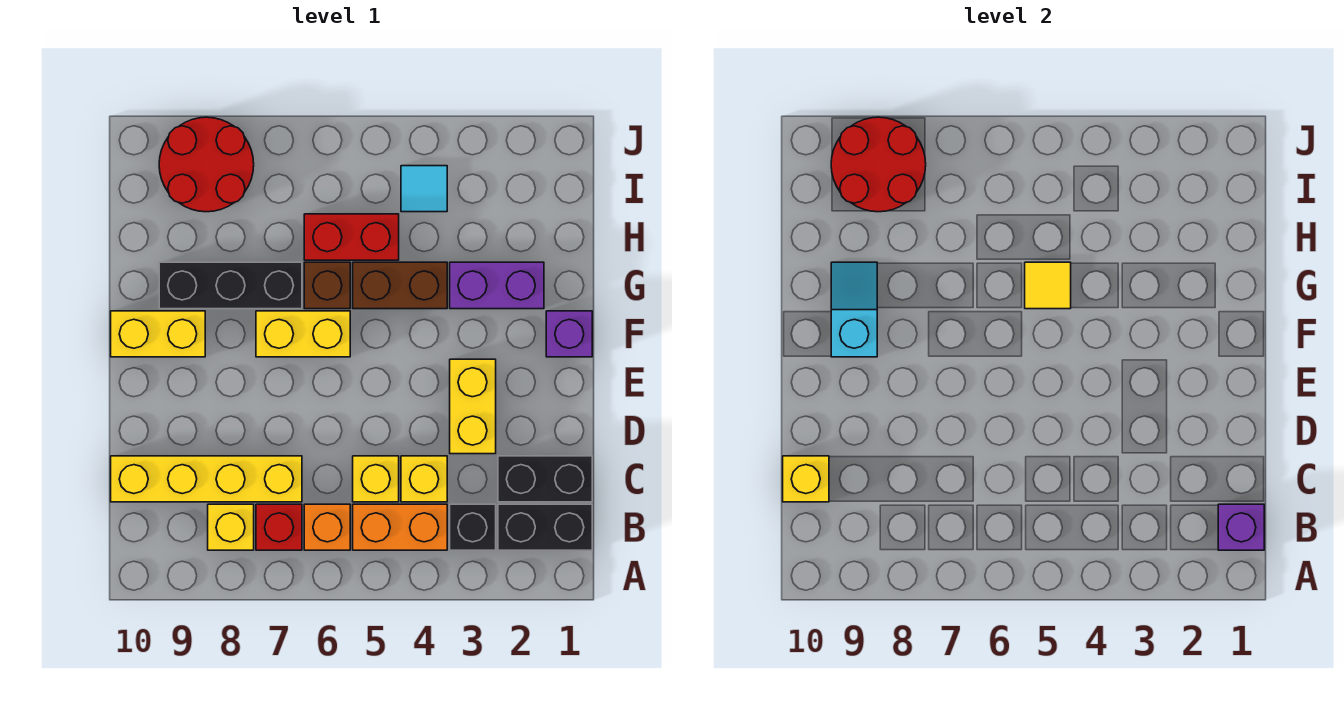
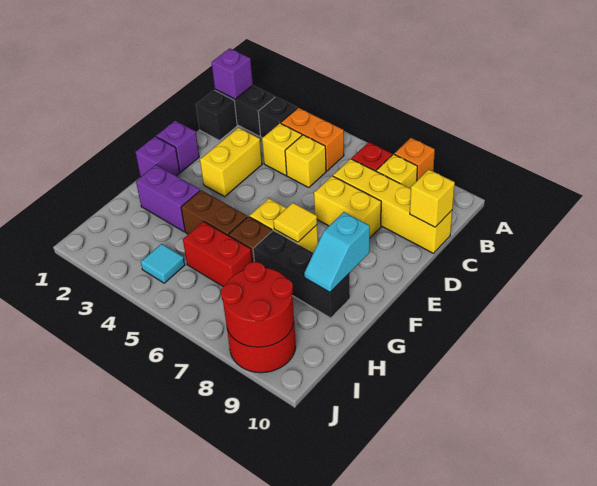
orange 1x1 brick [304,504,350,550] -> orange 1x1 brick moved to [394,138,435,180]
black 1x2 brick [498,456,592,502] -> black 1x1 brick [196,90,237,140]
none -> purple 1x1 brick [156,121,199,172]
yellow 1x2 brick [111,311,205,357] -> yellow 1x2 brick moved to [314,176,381,238]
yellow 1x1 tile [1025,262,1071,309] -> yellow 1x1 tile moved to [273,203,317,242]

